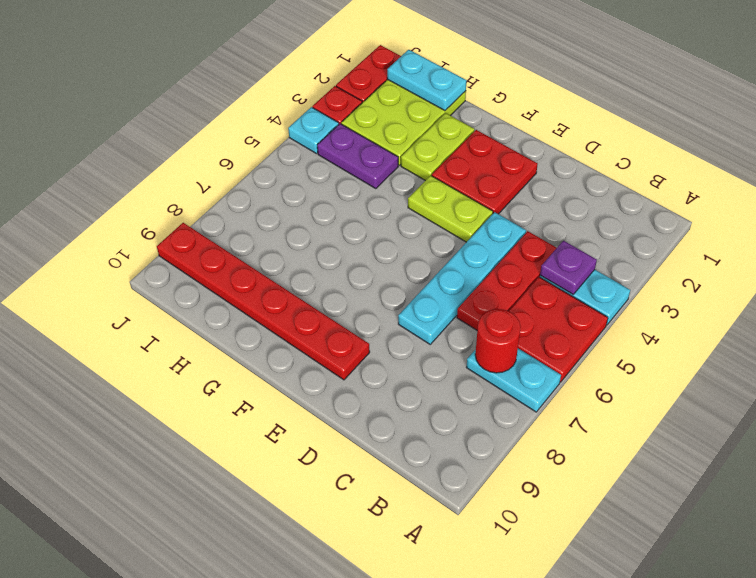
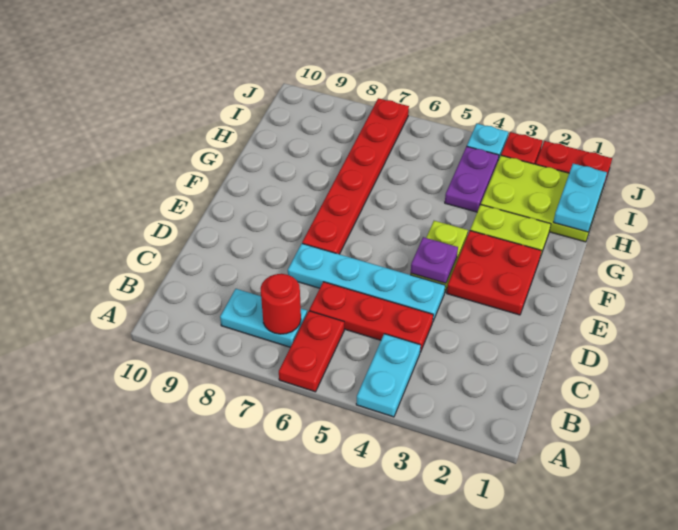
red 2x2 plate [509,277,608,382] -> red 1x2 plate [279,311,344,392]
cyan 1x2 plate [466,349,561,412] -> cyan 1x2 plate turned to [220,289,307,347]
purple 1x1 plate [540,241,597,294] -> purple 1x1 plate moved to [411,237,458,283]
red 1x6 plate [157,223,370,380] -> red 1x6 plate moved to [302,98,409,254]

